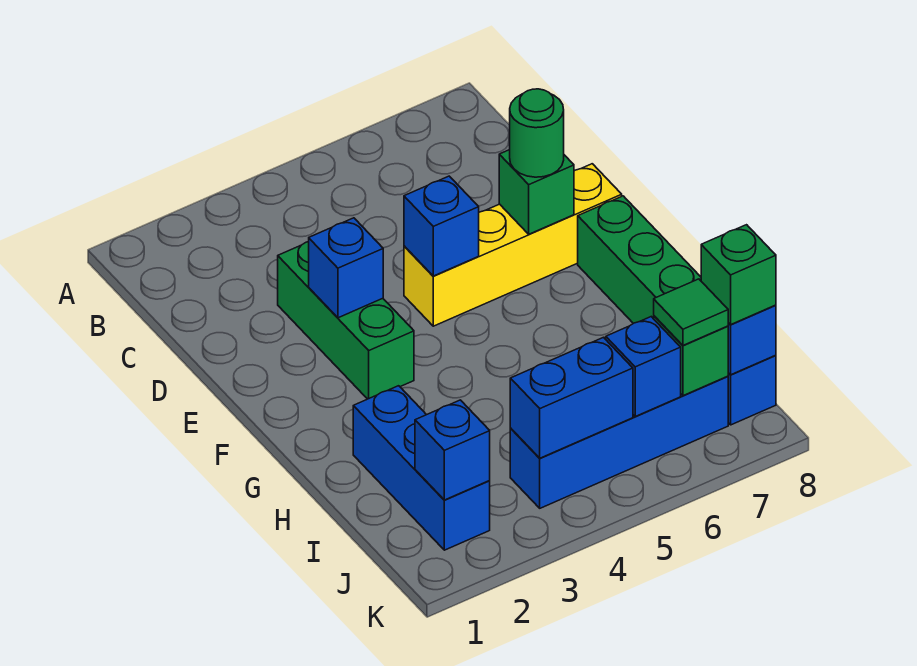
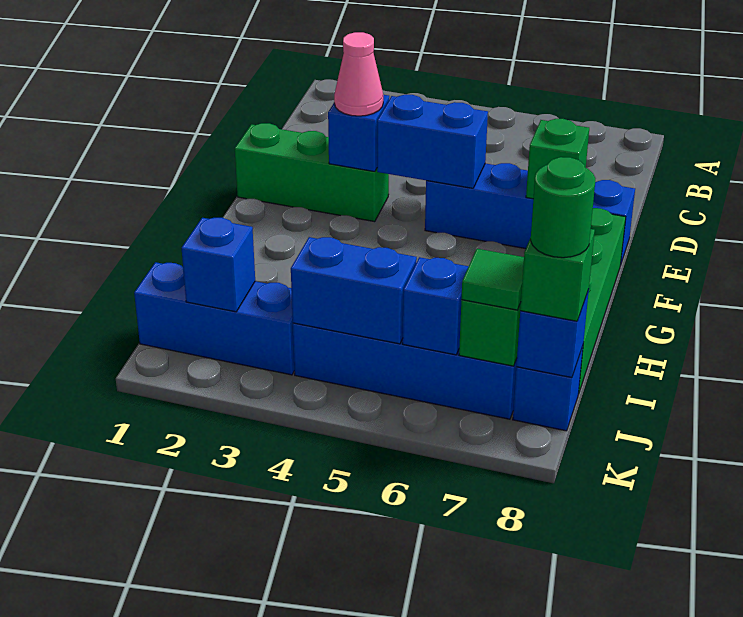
green 1x3 brick [278,242,414,399] -> green 1x3 brick turned to [235,123,389,222]
none -> pink 1x1 cone [334,32,383,116]
yellow 1x4 brick [404,164,622,326] -> blue 1x4 brick [425,163,635,265]
blue 1x1 brick [404,176,479,276] -> blue 1x2 brick [377,95,488,188]
green 1x1 round brick [510,89,564,177] -> green 1x1 round brick moved to [531,157,595,258]
blue 1x3 brick [353,386,490,550] -> blue 1x3 brick turned to [134,262,294,375]

